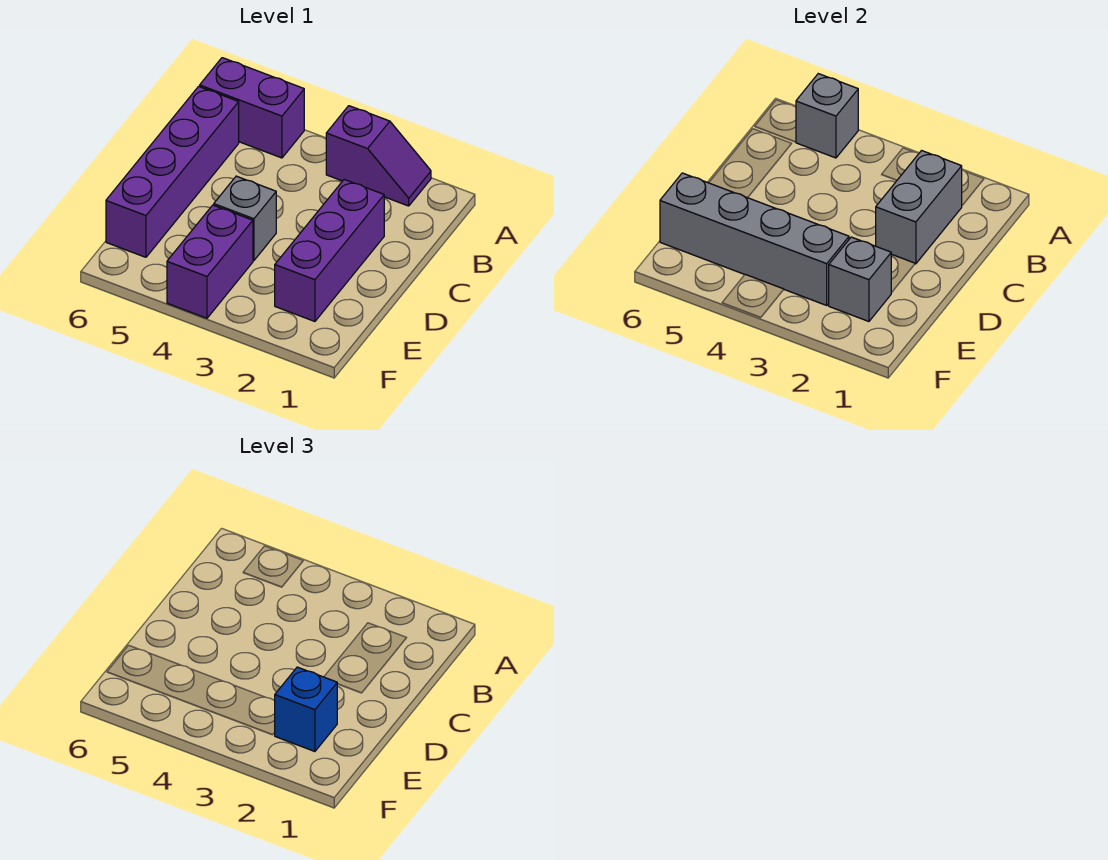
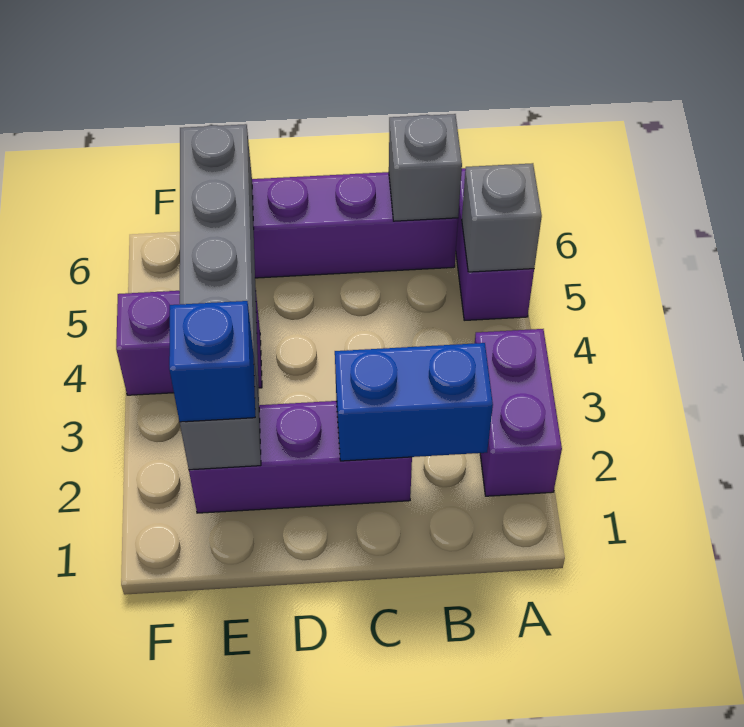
purple 1x2 slope [326,106,431,206] -> purple 1x2 brick [475,329,562,496]
grey 1x2 brick [876,151,962,264] -> blue 1x2 brick [335,343,493,461]
grey 1x1 brick [214,176,276,261] -> grey 1x1 brick moved to [389,114,462,221]

